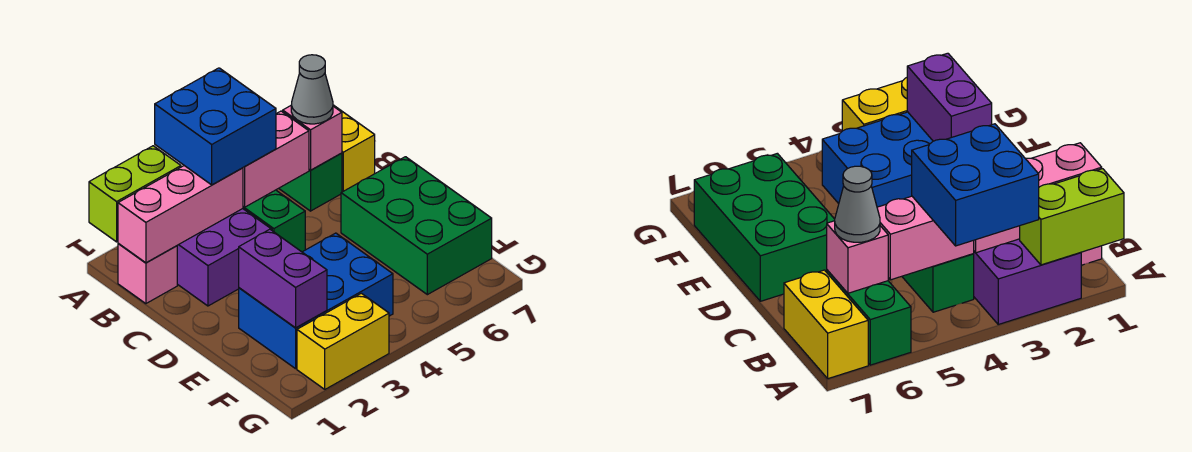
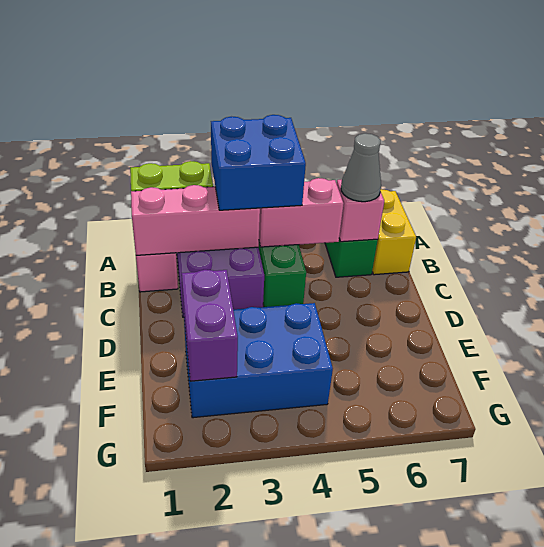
green 2x3 brick [341,157,492,295] -> none
yellow 1x2 brick [297,293,389,389] -> none

